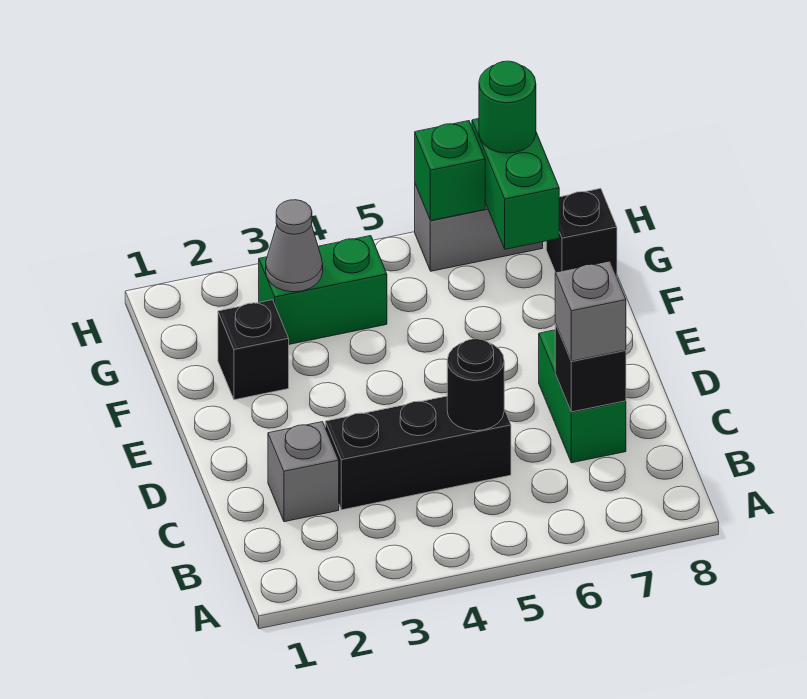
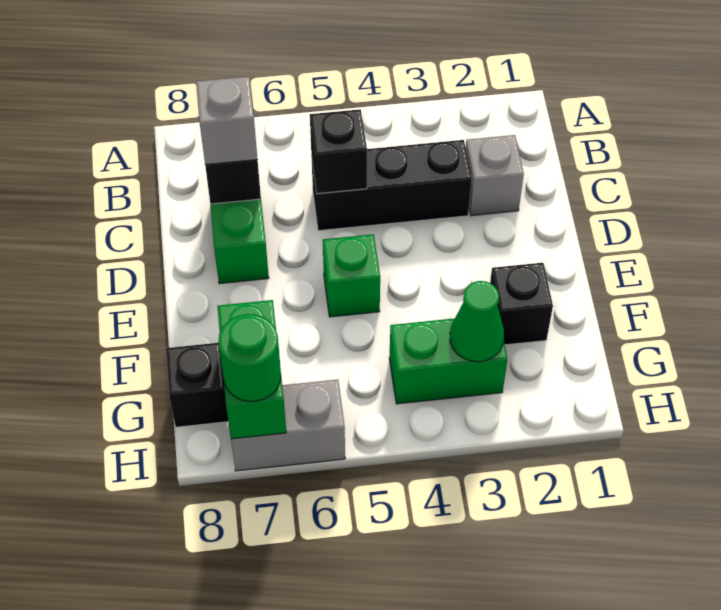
black 1x1 round brick [447,339,504,431] -> black 1x1 brick [310,109,367,194]
grey 1x1 cone [266,200,323,292] -> green 1x1 cone [450,281,504,362]
green 1x1 brick [415,121,485,221] -> green 1x1 brick moved to [323,234,380,317]

